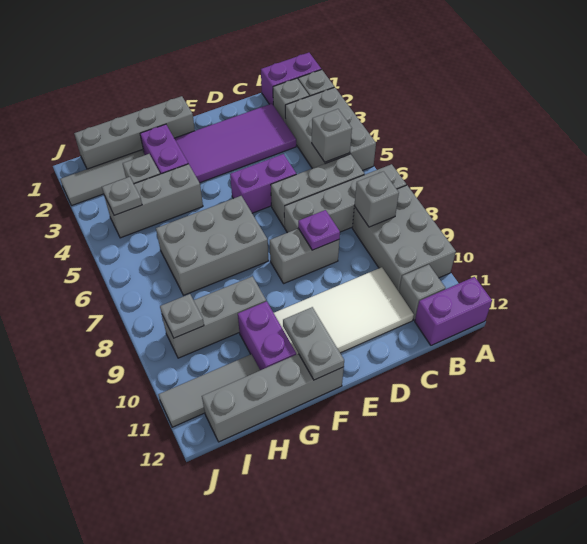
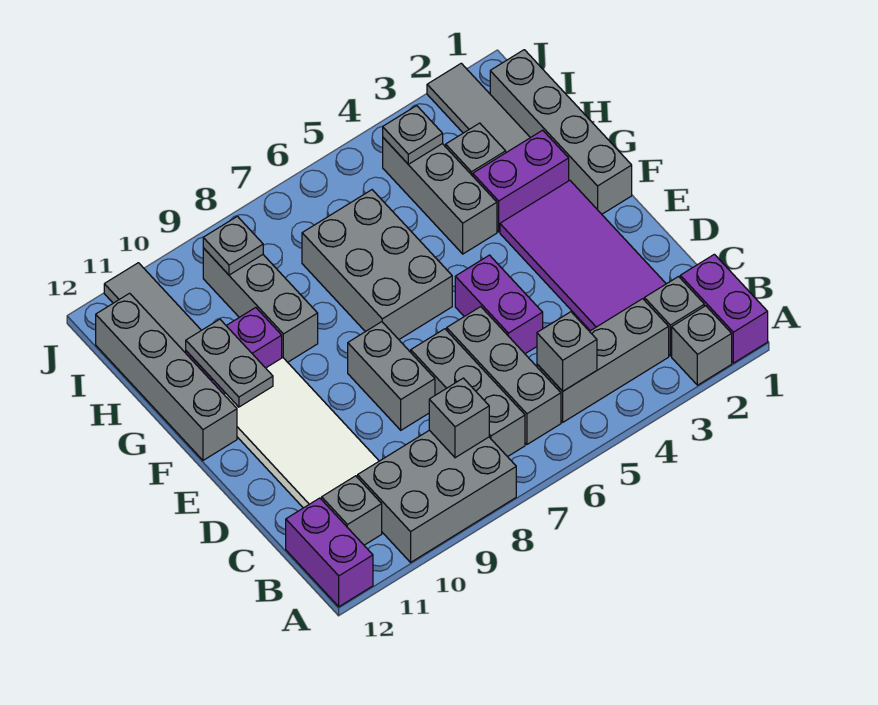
grey 2x3 brick [285,87,376,170] -> grey 1x3 brick [537,299,669,422]
grey 1x4 brick [284,164,406,233] -> grey 1x3 brick [411,329,525,457]
purple 1x1 plate [298,210,340,250] -> none
grey 1x2 plate [283,307,344,380] -> grey 1x2 plate turned to [186,319,273,407]

